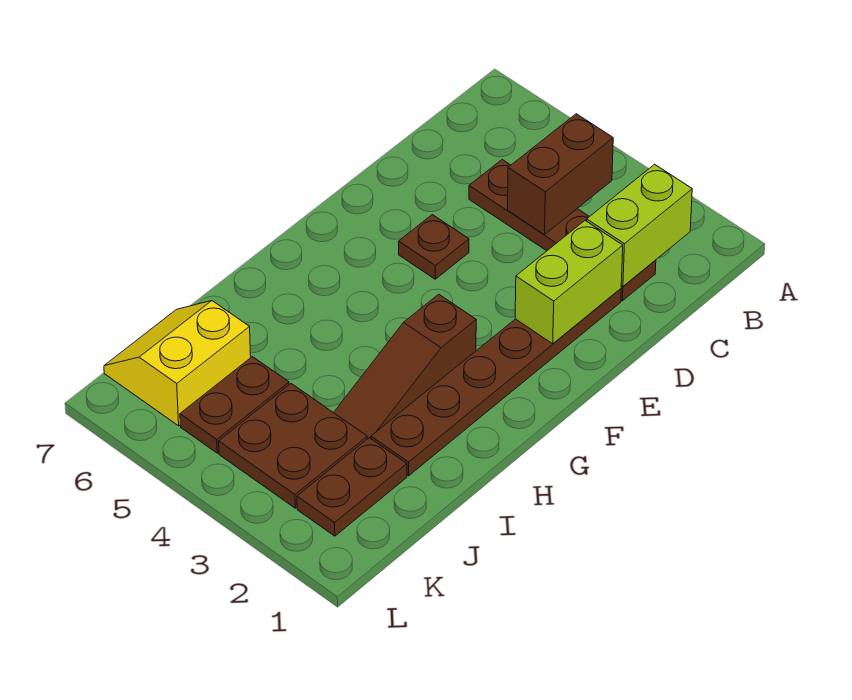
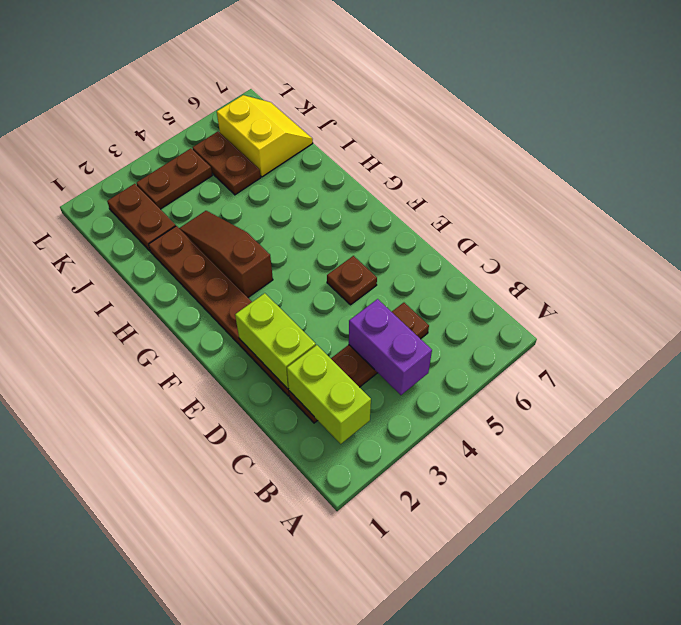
brown 1x2 brick [508,114,613,235] -> purple 1x2 brick [349,299,432,395]
brown 2x2 plate [219,384,367,508] -> brown 1x2 plate [136,148,212,209]

